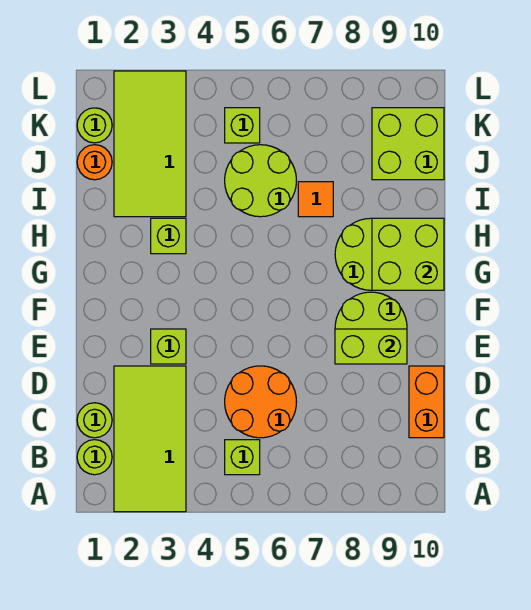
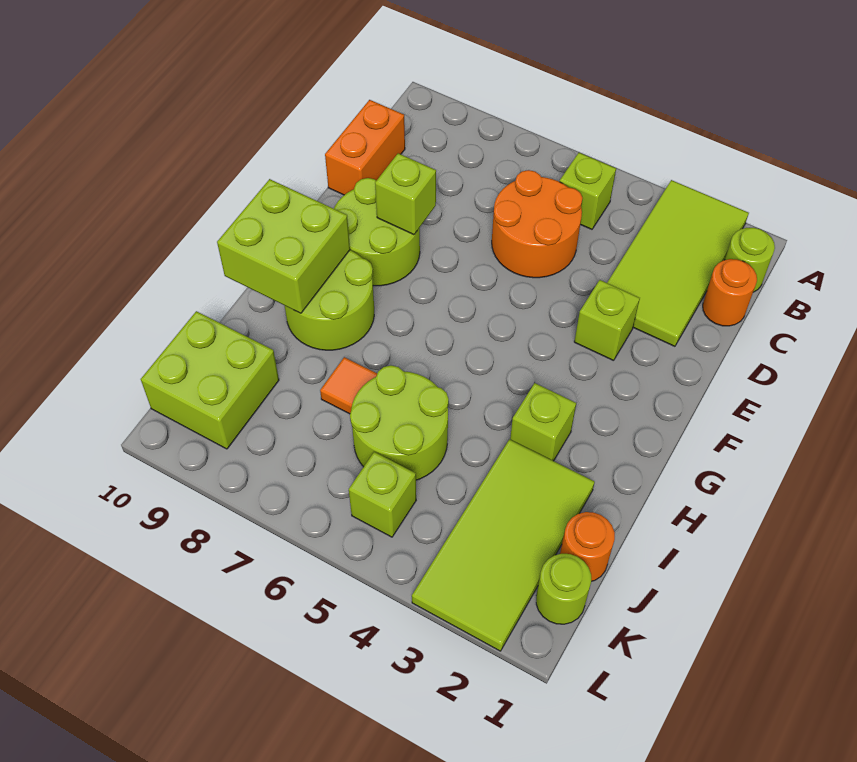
lime 1x1 round brick [77,403,112,438] -> orange 1x1 round brick [703,259,757,326]
lime 1x2 brick [335,329,407,364] -> lime 1x1 brick [375,153,436,235]

